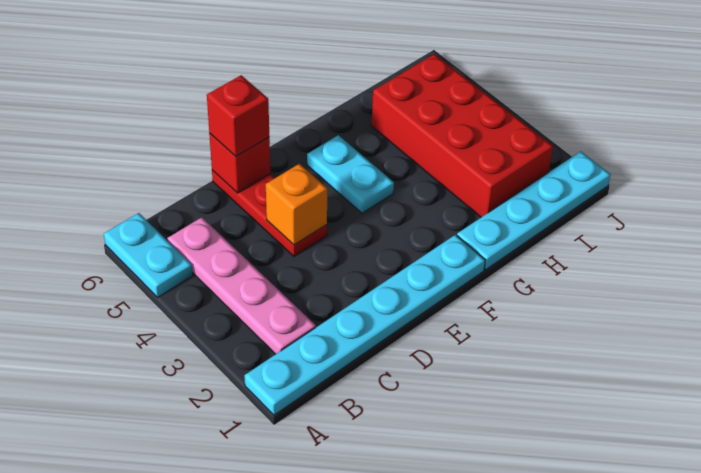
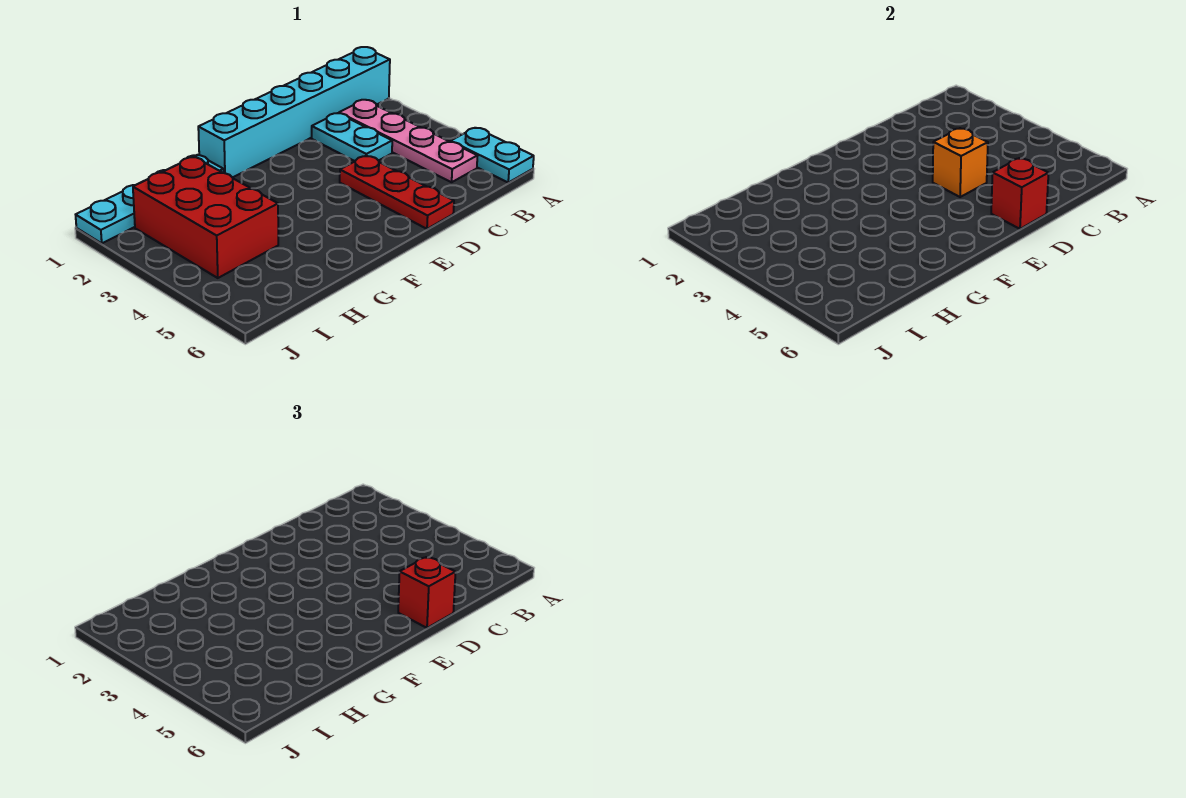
cyan 1x6 plate [244,235,485,415] -> cyan 1x6 brick [198,47,390,178]
cyan 1x2 plate [307,135,394,213] -> cyan 1x2 plate moved to [312,113,392,161]
red 2x4 brick [372,54,553,217] -> red 2x3 brick [133,157,278,278]

